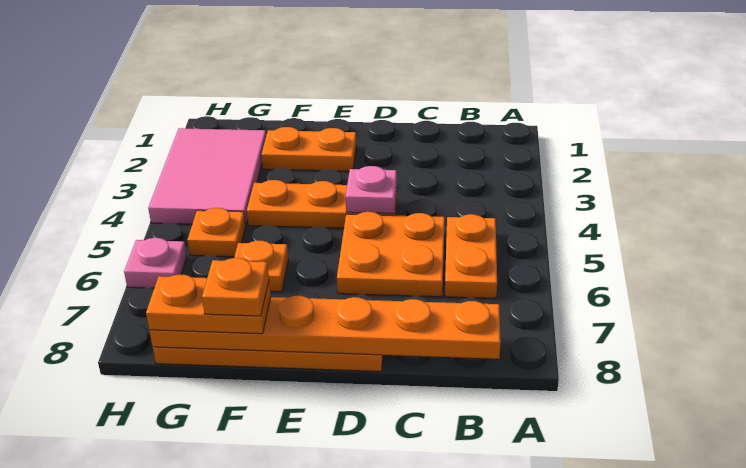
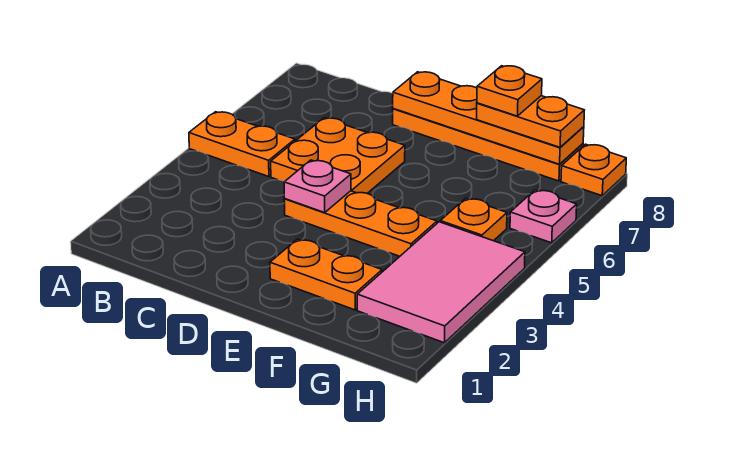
orange 1x2 plate [445,214,497,298] -> orange 1x2 plate turned to [189,112,295,177]
orange 1x6 plate [149,296,501,359] -> orange 1x4 plate [393,72,584,164]
orange 1x1 plate [234,241,288,292] -> orange 1x1 plate moved to [561,144,626,196]

